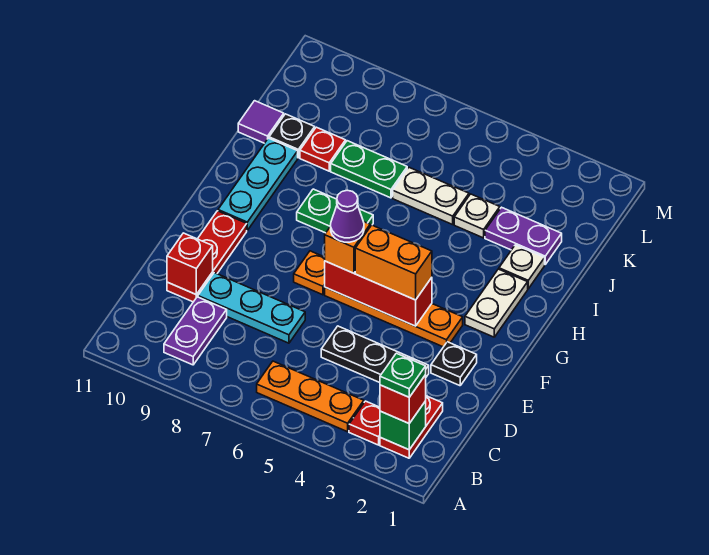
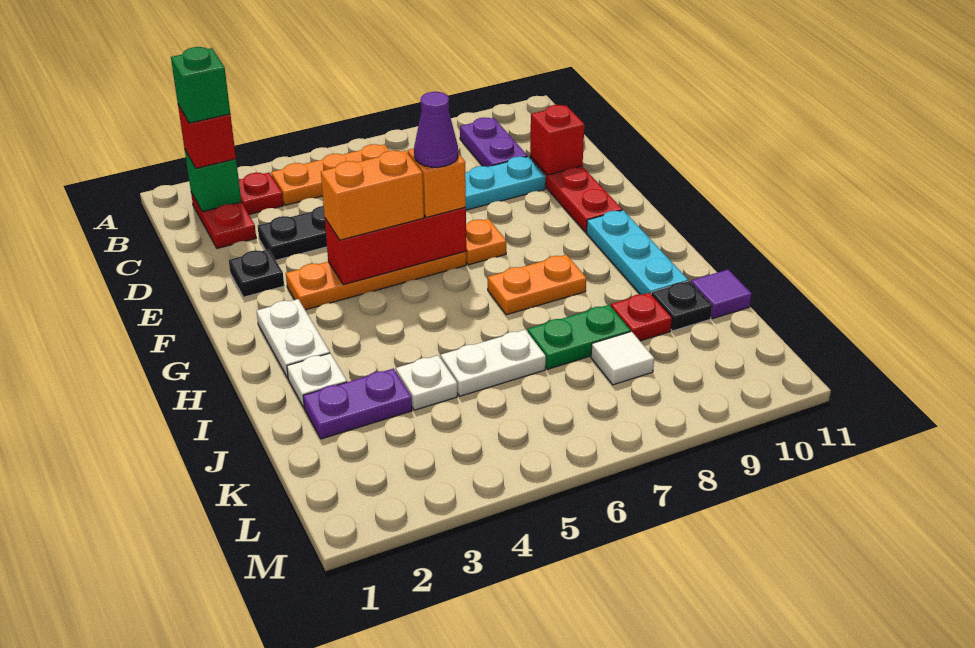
green 1x1 plate [380,353,426,397] -> green 1x1 brick [171,47,230,123]
green 1x2 plate [297,189,373,233] -> orange 1x2 plate [488,255,586,315]
none -> white 1x1 tile [591,332,654,385]

